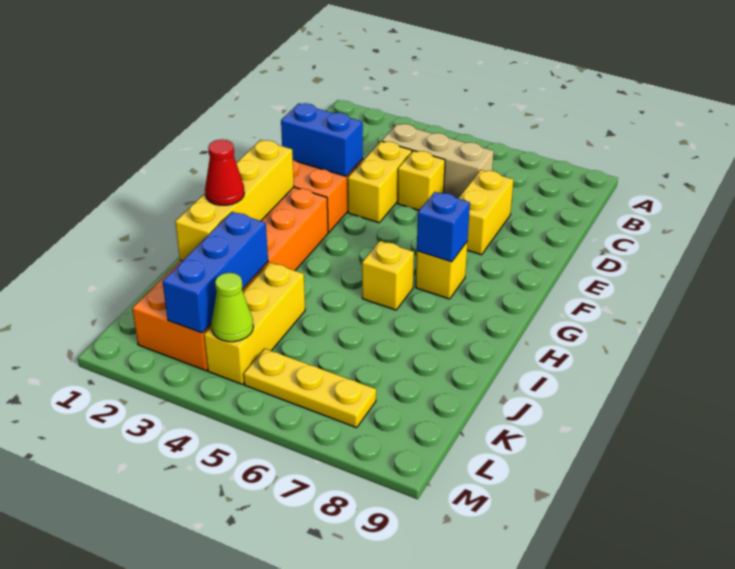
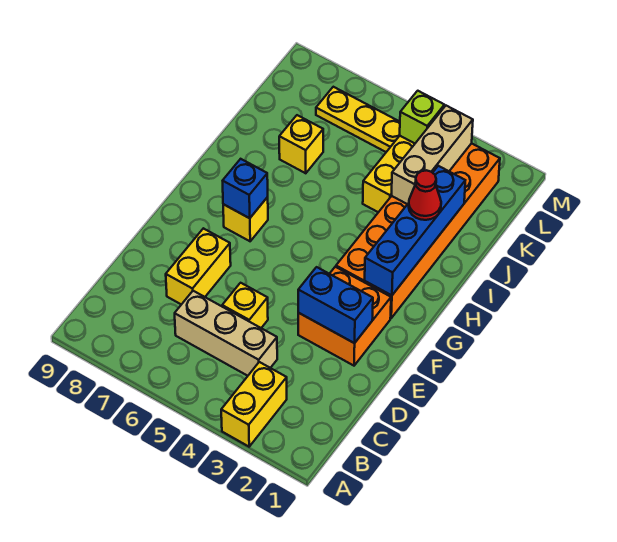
yellow 1x2 brick [348,141,412,223] -> yellow 1x2 brick moved to [221,362,287,447]
yellow 1x4 brick [175,140,294,261] -> blue 1x4 brick [365,166,465,295]
yellow 1x1 brick [362,241,414,310] -> yellow 1x1 brick moved to [279,115,323,173]
blue 1x3 brick [163,212,268,333] -> tan 1x3 brick [391,106,473,204]
lime 1x1 cone [211,273,253,342] -> lime 1x1 brick [400,91,444,143]

